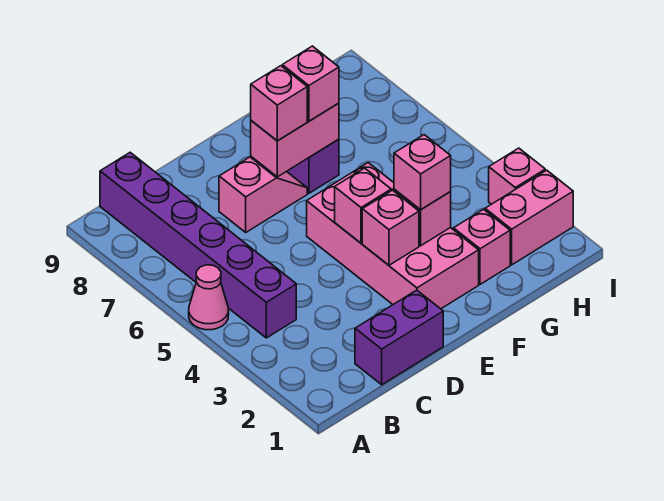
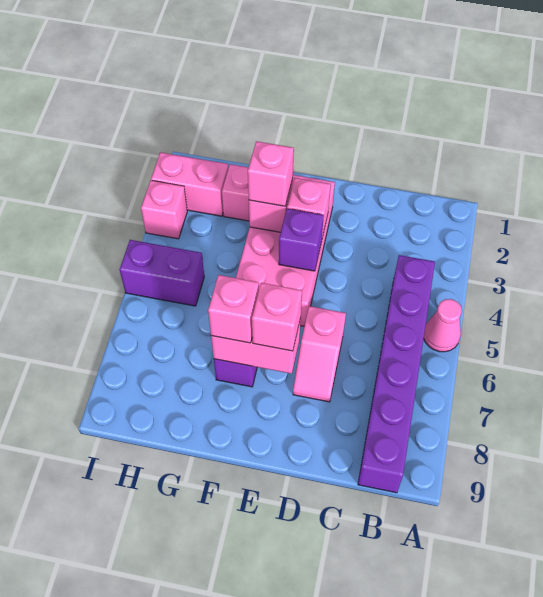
purple 1x2 brick [355,290,443,385] -> purple 1x2 brick moved to [120,240,204,306]
pink 1x2 slope [219,157,307,232] -> pink 1x2 slope turned to [293,306,346,402]
pink 1x1 brick [335,168,391,243] -> purple 1x1 brick [279,209,324,271]

